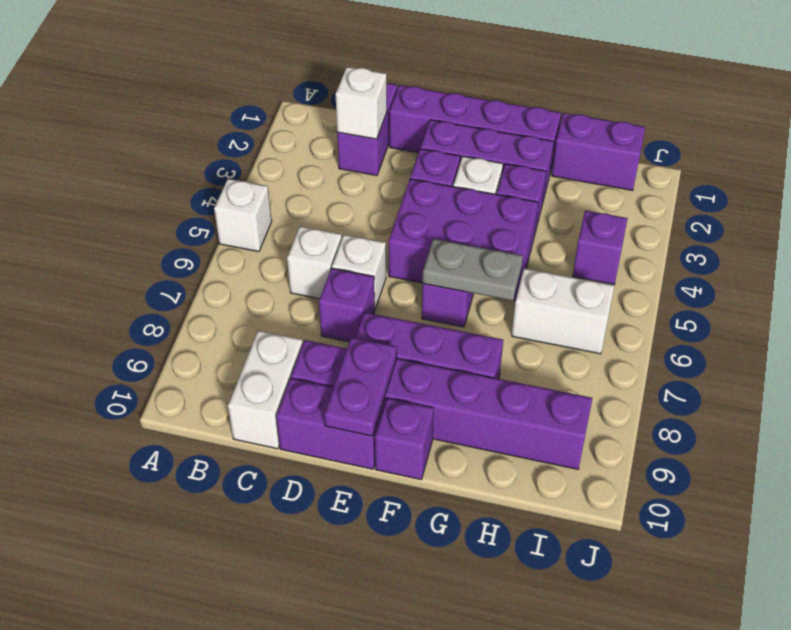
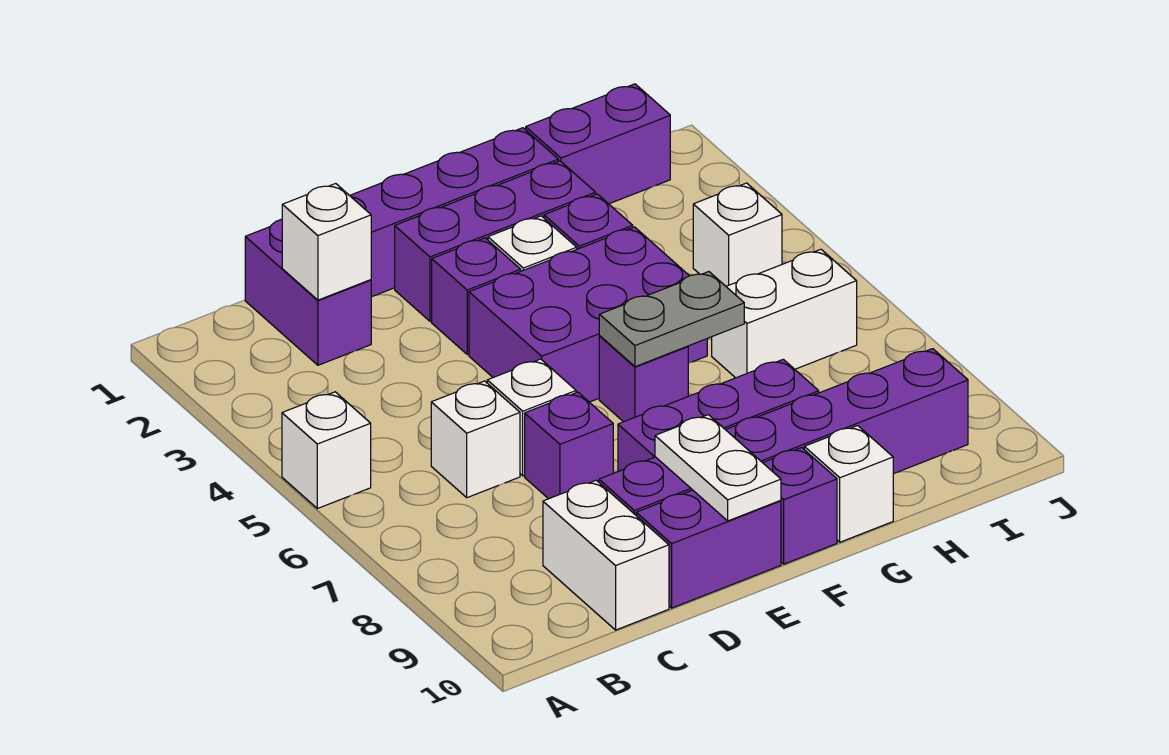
purple 1x2 plate [324,337,397,436] -> white 1x2 plate [655,415,781,521]
none -> white 1x1 brick [804,426,893,542]
purple 1x1 brick [573,210,628,284] -> white 1x1 brick [693,183,782,286]

